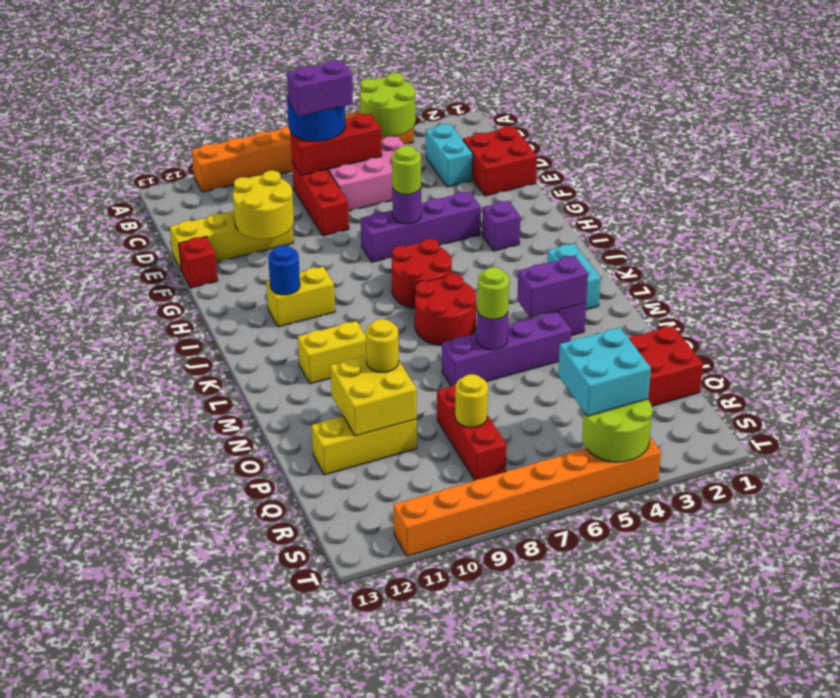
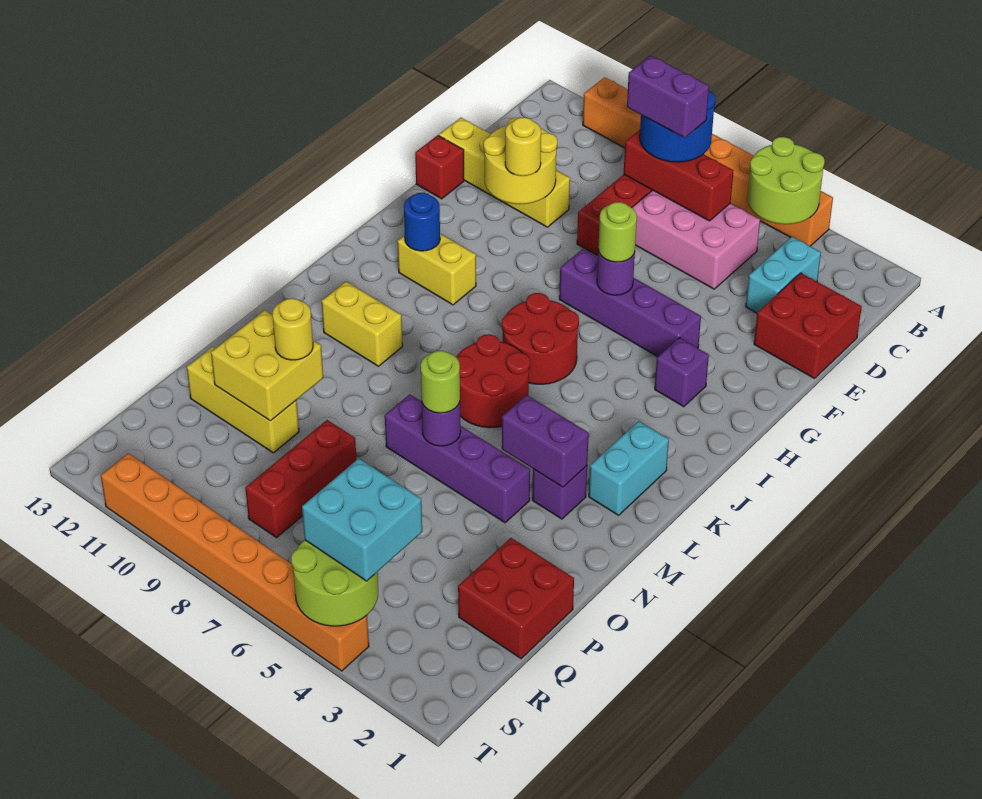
yellow 1x1 round brick [455,374,488,427] -> yellow 1x1 round brick moved to [505,117,541,176]

